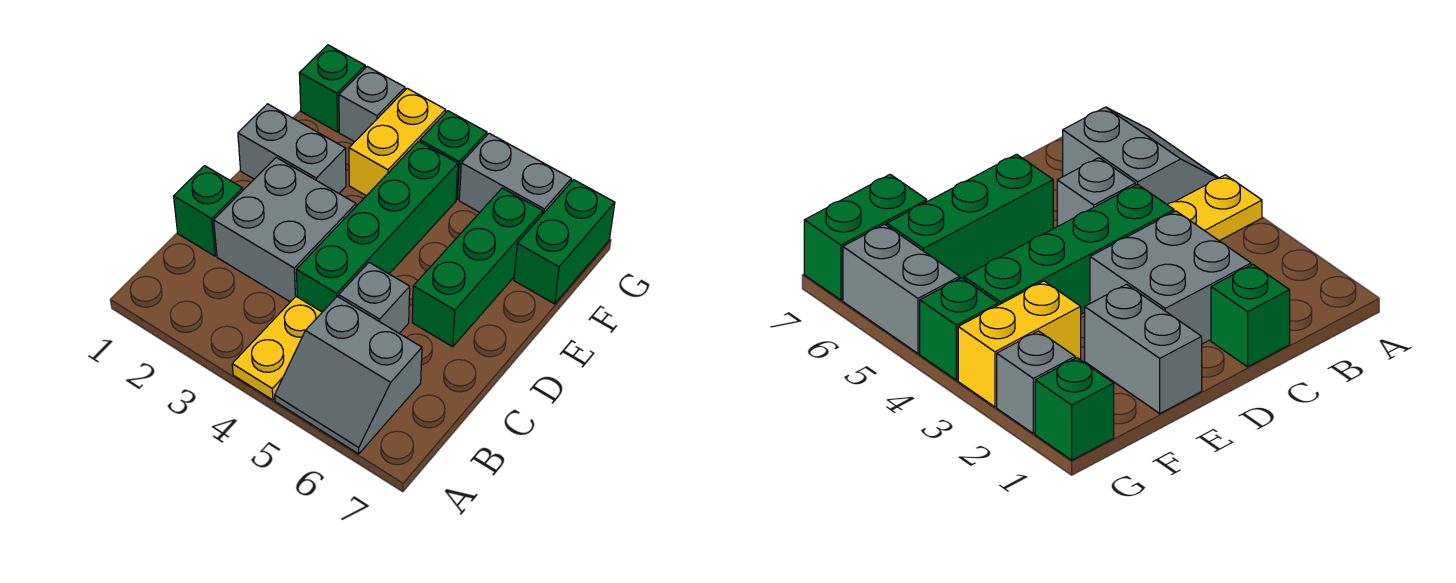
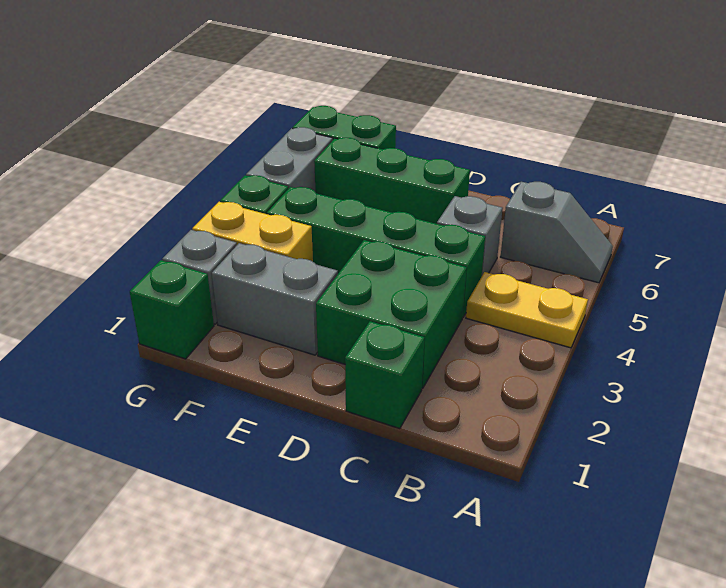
grey 2x2 slope [275,297,422,454] -> grey 1x2 slope [501,182,613,283]
grey 2x2 brick [214,157,356,302] -> green 2x2 brick [316,240,467,388]
grey 1x2 brick [238,104,346,193] -> grey 1x2 brick turned to [212,243,338,355]

